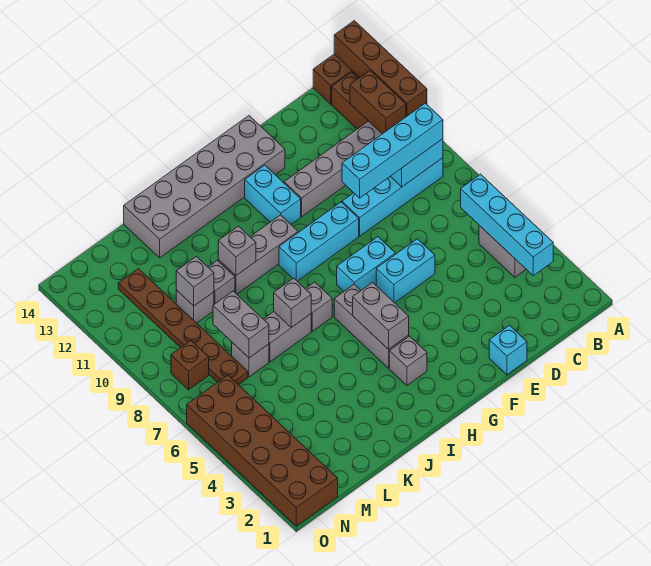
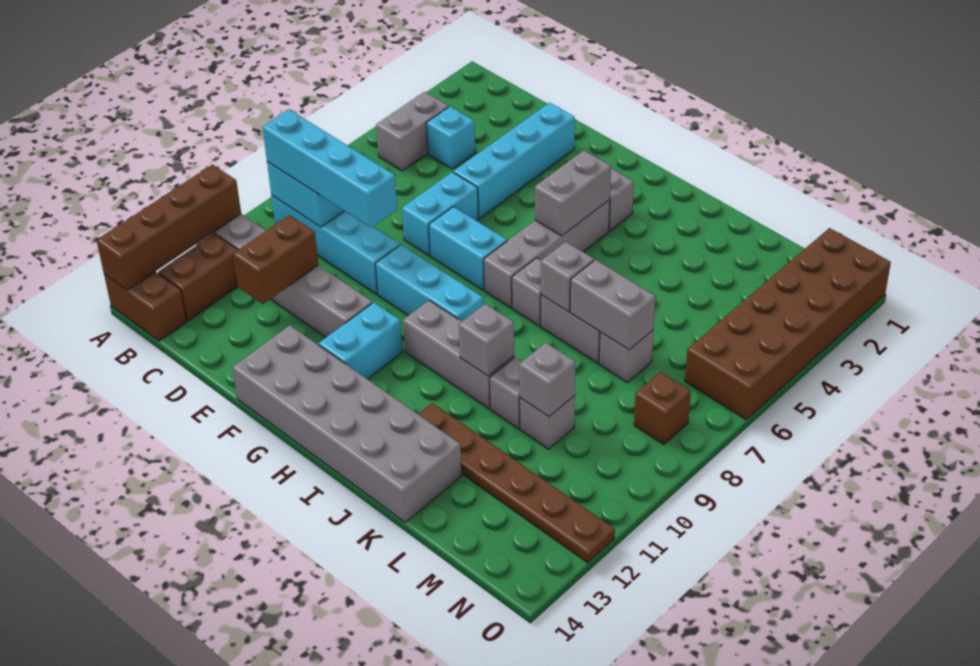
cyan 1x4 brick [461,174,553,275] -> cyan 1x4 brick moved to [453,103,575,218]
brown 1x2 brick [350,71,406,134] -> brown 1x2 brick moved to [233,215,318,304]
cyan 1x1 brick [489,325,527,375] -> cyan 1x1 brick moved to [427,107,475,169]
cyan 1x2 brick [376,239,435,303] -> cyan 1x2 brick turned to [402,172,479,256]
grey 1x3 brick [334,284,409,368] -> grey 1x4 brick [484,200,610,308]
grey 1x2 brick [213,291,269,358] -> grey 1x2 brick turned to [570,260,656,350]
brown 1x6 plate [118,269,248,385] -> brown 1x6 plate turned to [418,403,615,563]

